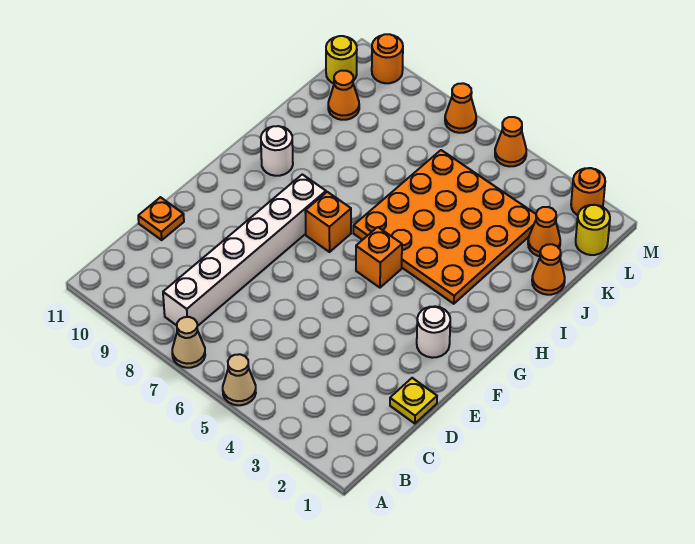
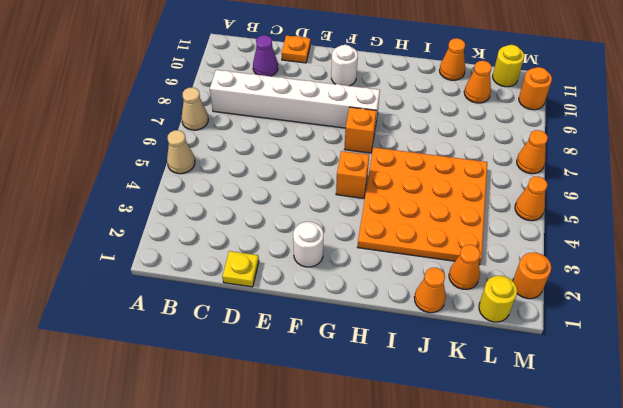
none -> purple 1x1 cone [253,35,278,76]
white 1x1 round brick [261,126,293,176] -> white 1x1 round brick moved to [331,45,358,86]
none -> orange 1x1 cone [440,38,465,80]

